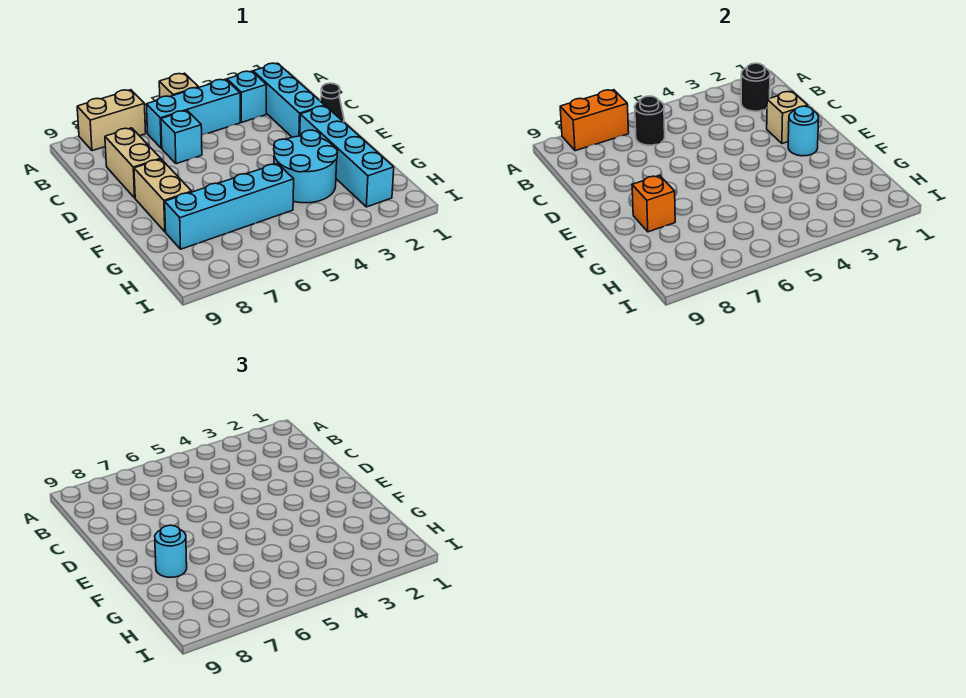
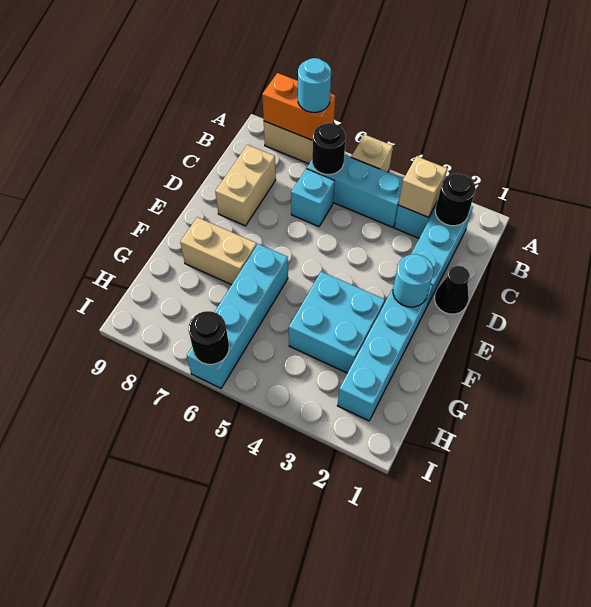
tan 1x1 brick [767,91,808,144] -> tan 1x1 brick moved to [399,156,447,217]
tan 1x2 brick [134,159,192,232] -> tan 1x2 brick turned to [180,217,257,285]
cyan 2x2 round brick [274,130,338,203] -> cyan 2x2 brick [289,271,385,373]
orange 1x1 brick [632,175,675,232] -> none
cyan 1x1 round brick [155,525,187,577] -> cyan 1x1 round brick moved to [298,58,331,112]
cyan 1x4 brick [165,164,294,249] -> cyan 1x4 brick turned to [187,244,288,388]
none -> black 1x1 round brick [188,311,229,364]

